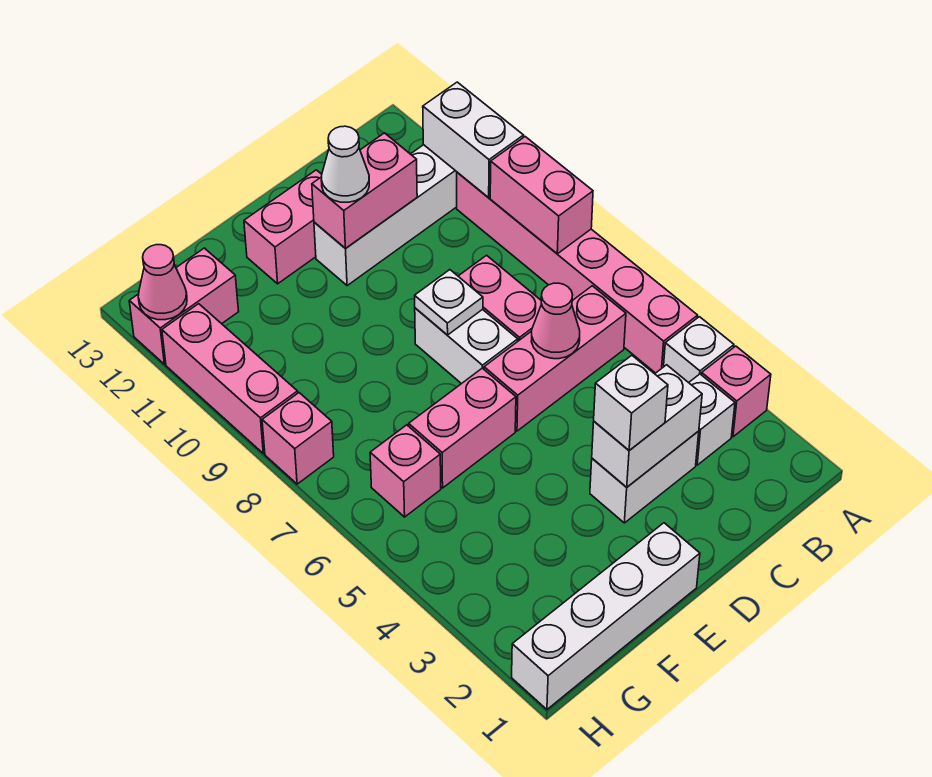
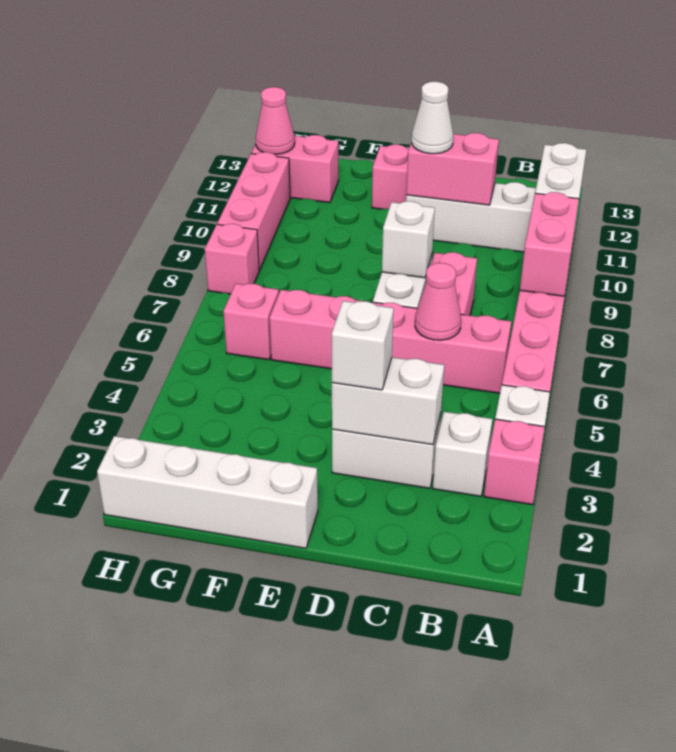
white 1x1 plate [415,270,483,335] -> white 1x1 brick [382,201,435,278]

